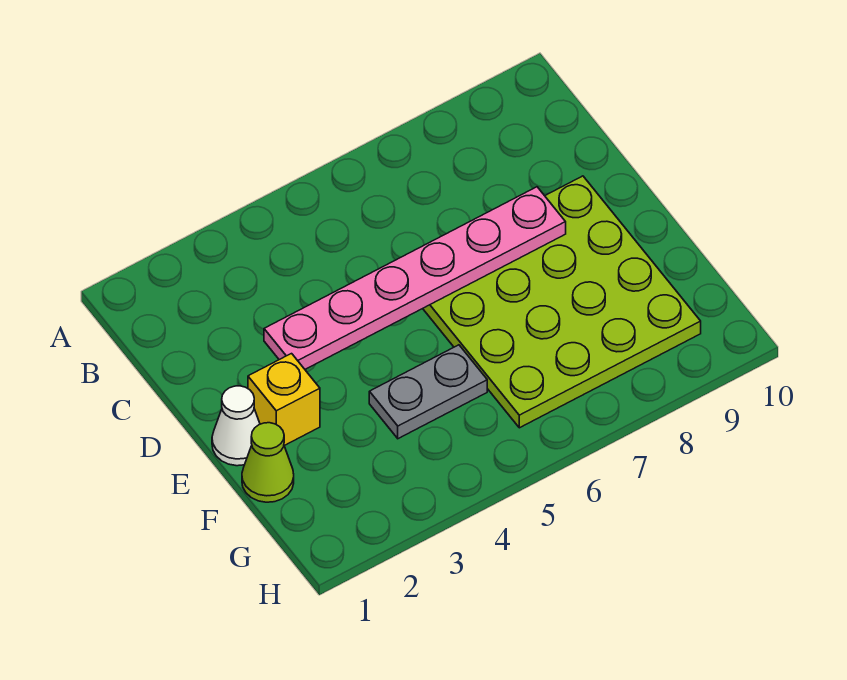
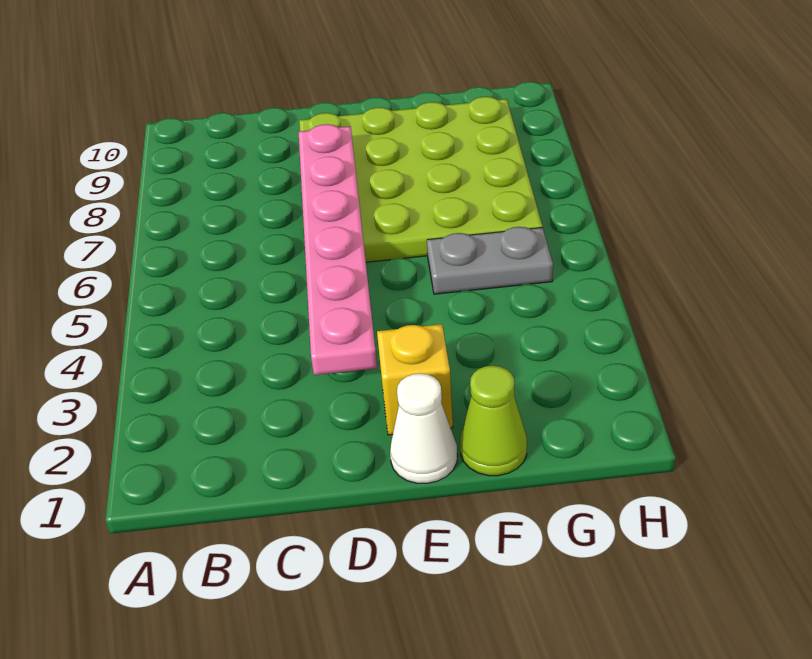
grey 1x2 plate [369,345,487,439] -> grey 1x2 plate turned to [427,227,553,294]

